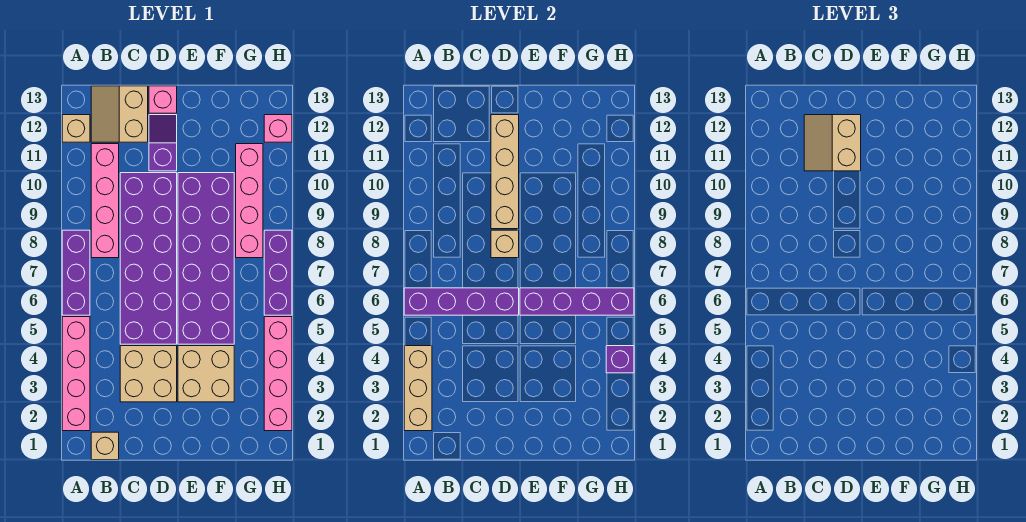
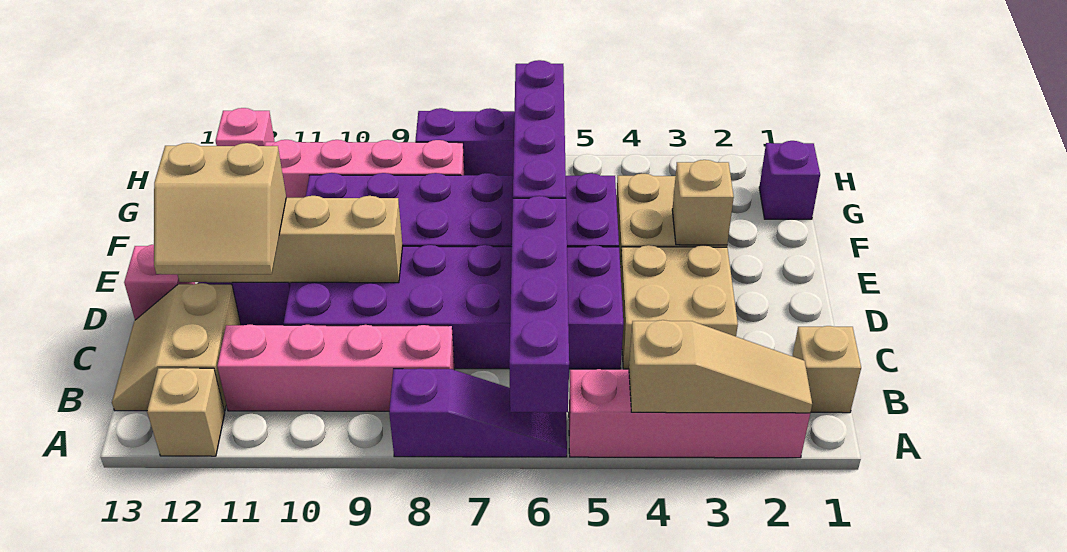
tan 1x3 brick [404,346,432,431] -> tan 1x3 slope [629,320,812,413]
purple 1x3 brick [62,230,90,315] -> purple 1x3 slope [389,368,567,457]
tan 2x2 slope [91,86,148,142] -> tan 2x2 slope turned to [112,283,241,411]
tan 1x1 brick [491,230,519,258] -> tan 1x1 brick moved to [672,160,734,245]
pink 1x4 brick [264,317,292,431] -> none
purple 1x1 brick [606,346,634,373] -> purple 1x1 brick moved to [759,141,820,219]

